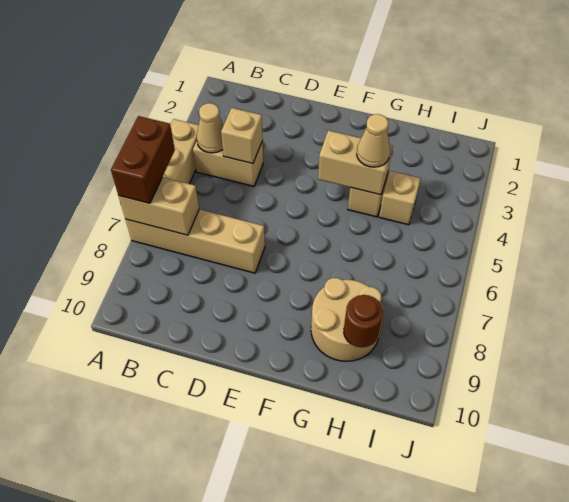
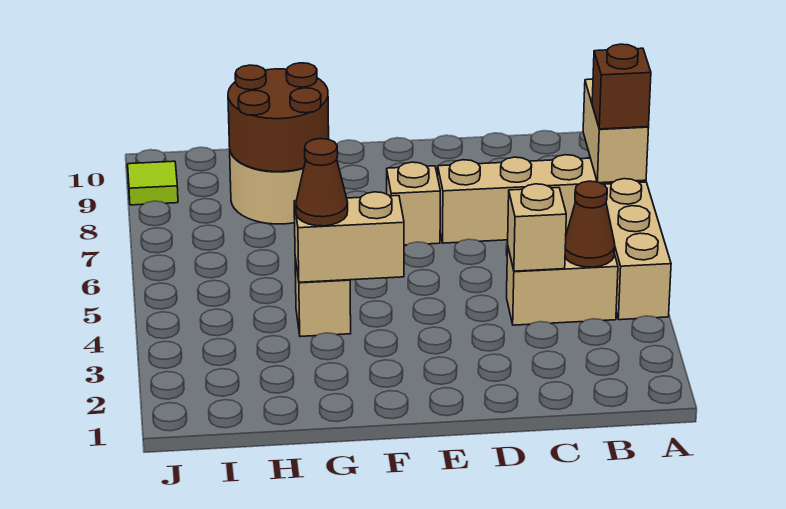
brown 1x2 brick [111,116,175,203] -> brown 1x1 brick [592,44,651,129]
tan 1x2 brick [119,177,199,235] -> tan 1x2 brick turned to [583,79,649,183]
tan 1x1 cone [197,103,224,153] -> brown 1x1 cone [565,181,615,267]
tan 1x1 cone [357,114,390,167] -> brown 1x1 cone [296,139,348,226]
tan 1x1 brick [379,171,421,225] -> tan 1x1 brick moved to [387,162,440,245]
brown 1x1 round brick [344,295,383,347] -> brown 2x2 round brick [228,63,329,172]
none -> lime 1x1 tile [128,161,178,205]

